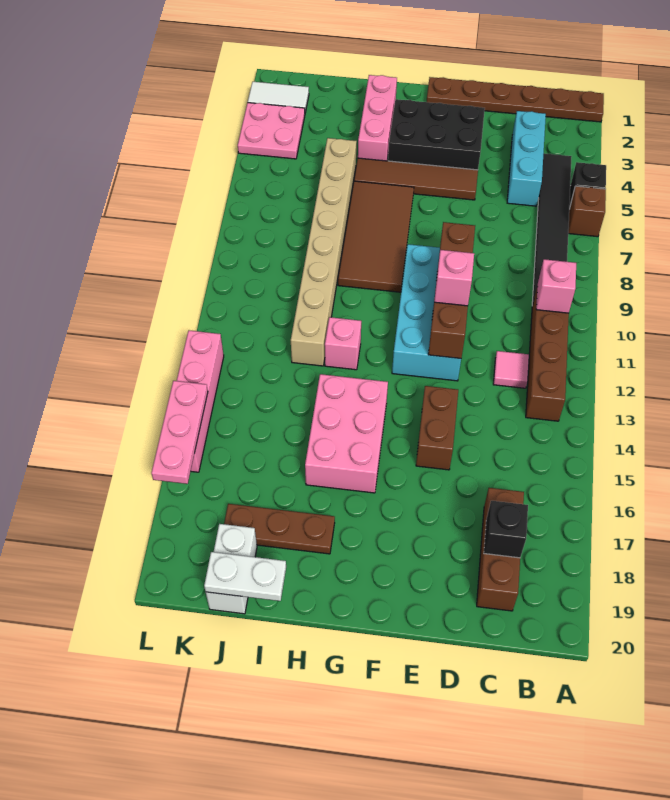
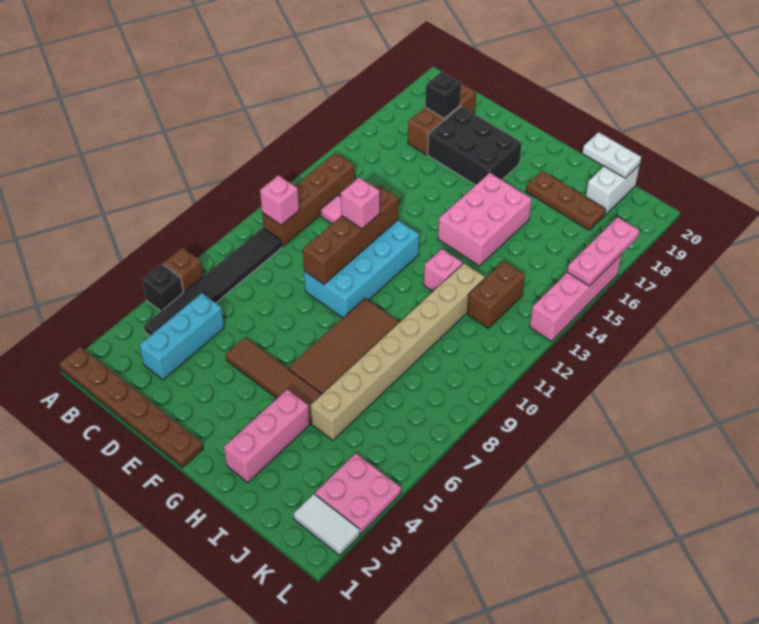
black 2x3 brick [388,99,485,170] -> black 2x3 brick moved to [428,107,522,185]
brown 1x2 brick [416,386,458,470] -> brown 1x2 brick moved to [467,261,525,328]

